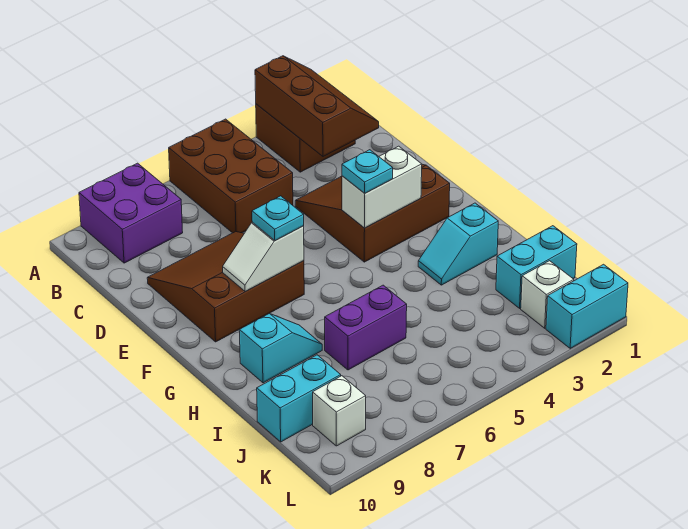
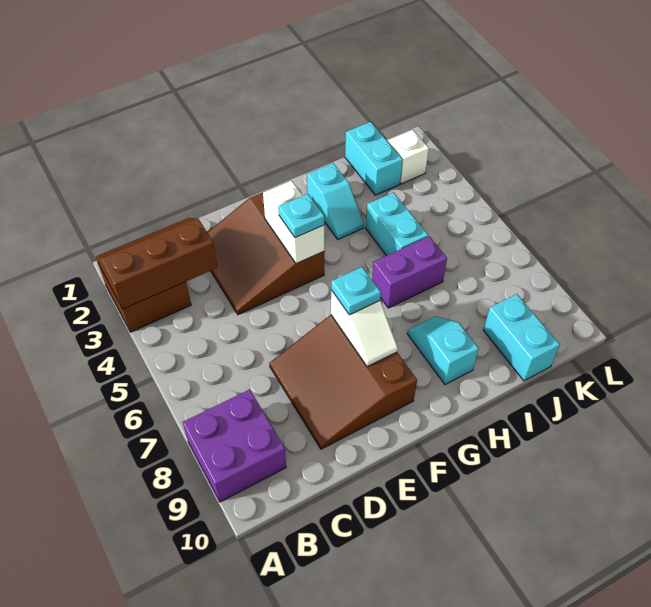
brown 2x3 brick [169,119,293,233] -> none
purple 1x2 brick [325,285,407,370] -> purple 1x2 brick turned to [372,236,447,308]
white 1x1 brick [313,376,366,446] -> none
cyan 1x2 brick [546,264,628,348] -> cyan 1x2 brick moved to [366,192,428,256]

